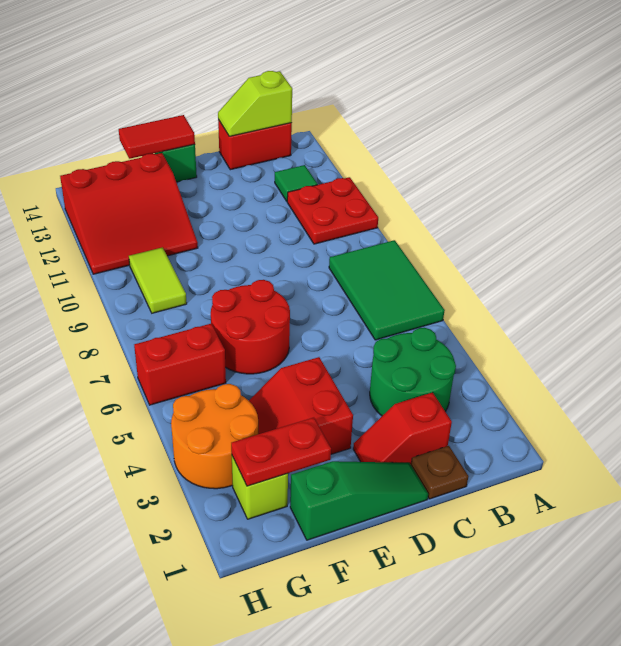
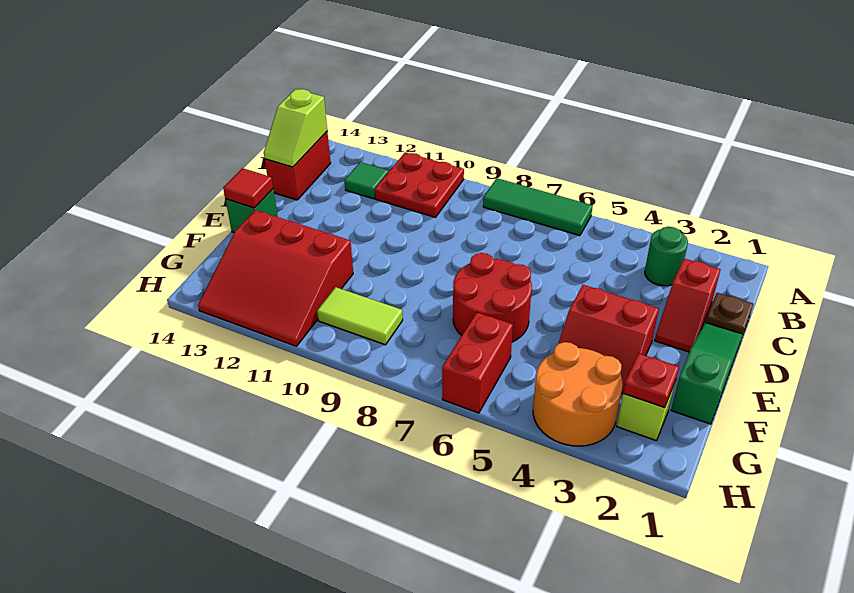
green 2x3 tile [329,240,445,340] -> green 1x3 tile [483,178,593,236]
green 2x2 round brick [370,328,456,416] -> green 1x1 round brick [645,227,688,286]
red 1x2 tile [119,115,195,159] -> red 1x1 tile [223,168,273,208]
red 1x2 plate [231,418,331,486] -> red 1x1 plate [623,353,679,408]
red 3x3 slope [60,153,198,274] -> red 3x3 slope turned to [198,210,353,346]

